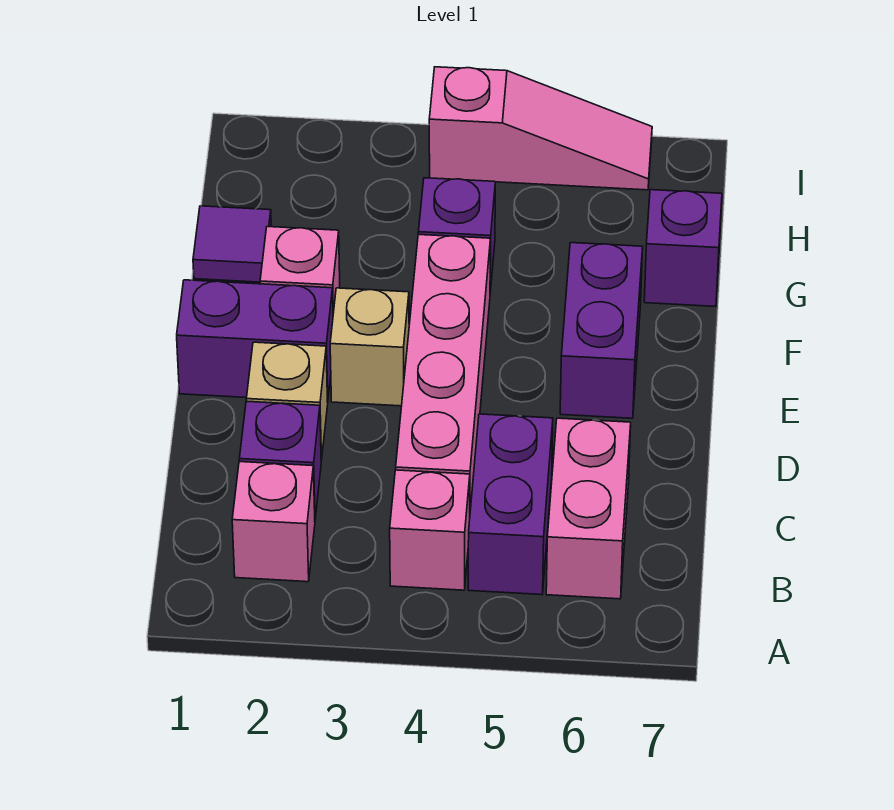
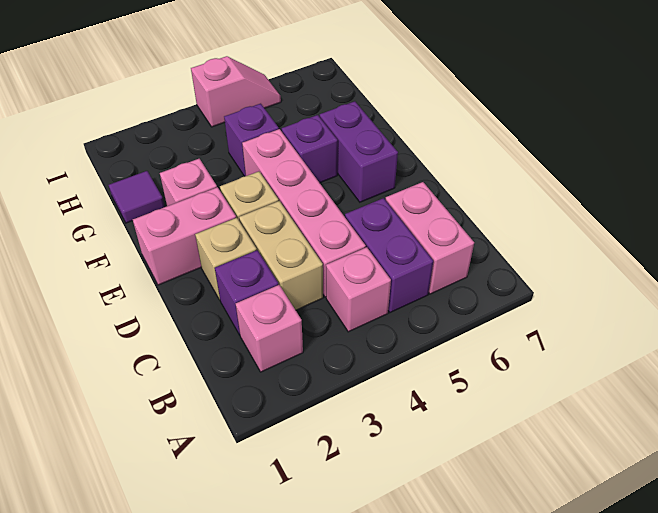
none -> tan 1x2 brick [239,201,323,310]
purple 1x2 brick [177,280,333,402] -> pink 1x2 brick [133,187,236,285]
purple 1x1 brick [644,190,722,307] -> purple 1x1 brick moved to [282,115,338,183]
pink 1x3 slope [429,67,652,190] -> pink 1x2 slope [191,56,281,127]

